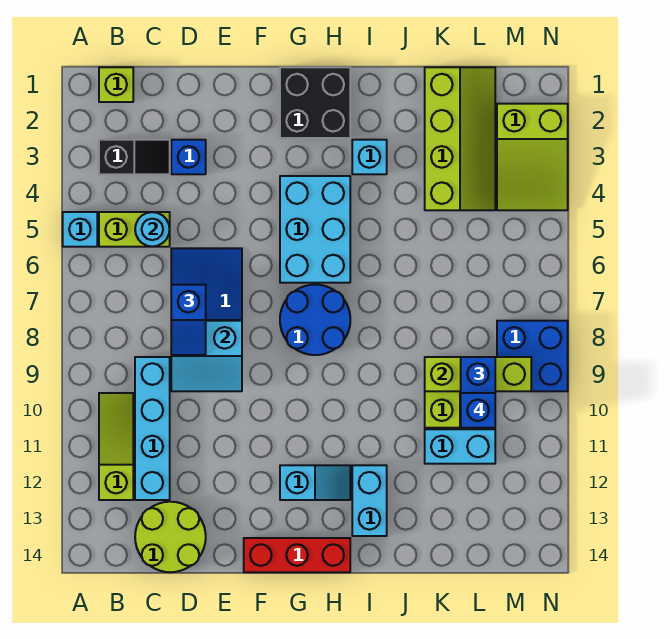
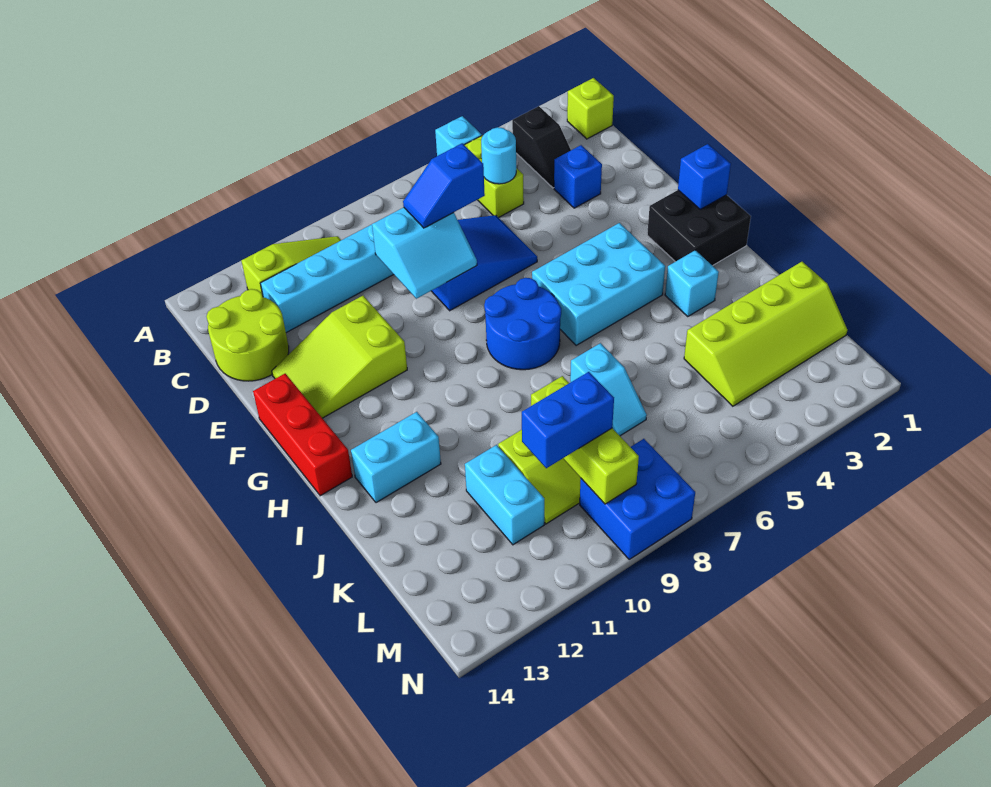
cyan 2x2 slope [171,321,242,391] -> cyan 2x2 slope turned to [372,207,477,299]
cyan 1x2 slope [280,465,350,500] -> cyan 1x2 slope moved to [570,343,647,436]
blue 1x1 brick [461,393,495,428] -> blue 1x1 brick moved to [678,144,731,209]
lime 2x3 slope [497,104,568,210] -> lime 2x3 slope moved to [272,296,407,418]

